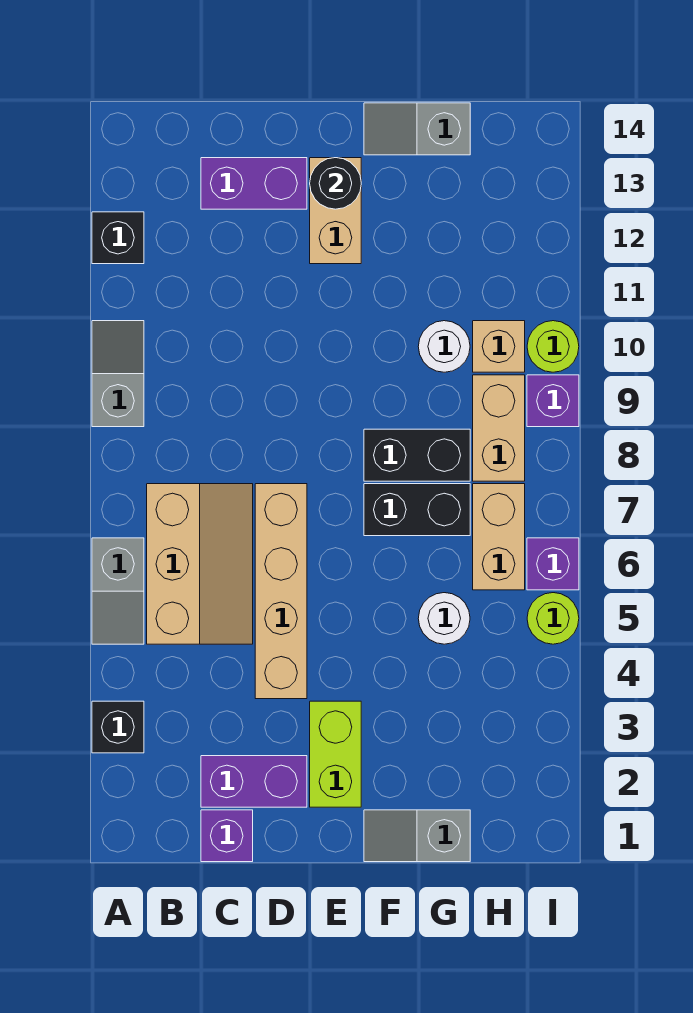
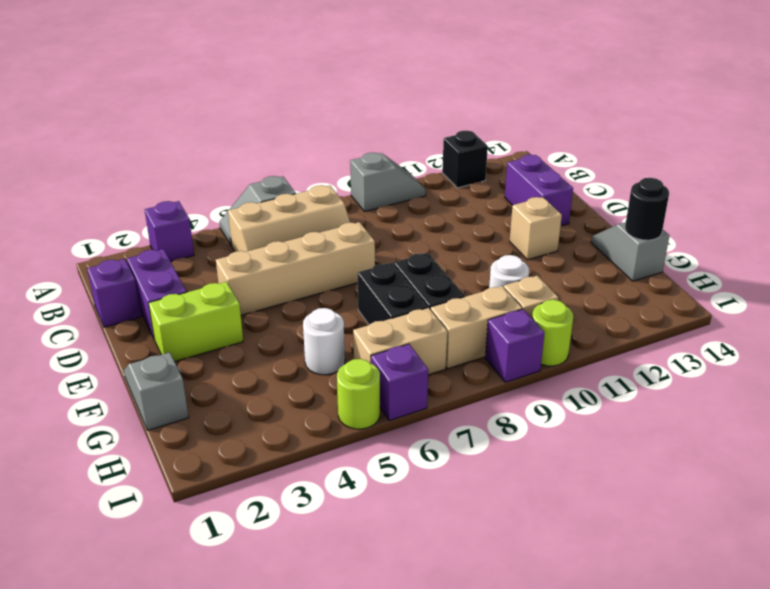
black 1x1 brick [92,701,144,753] -> purple 1x1 brick [145,201,194,261]
tan 1x2 brick [310,158,361,264] -> tan 1x1 brick [510,197,562,260]
black 1x1 round brick [310,158,361,209] -> black 1x1 round brick moved to [625,178,669,240]

